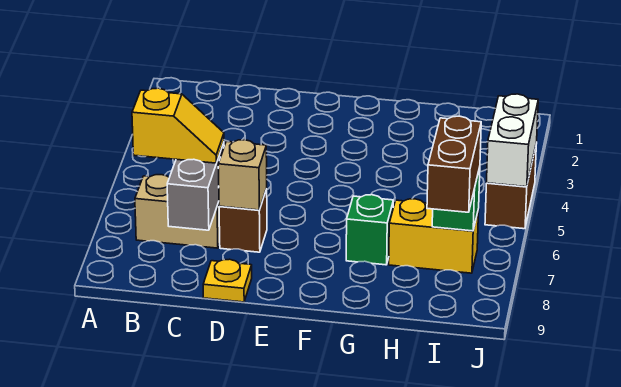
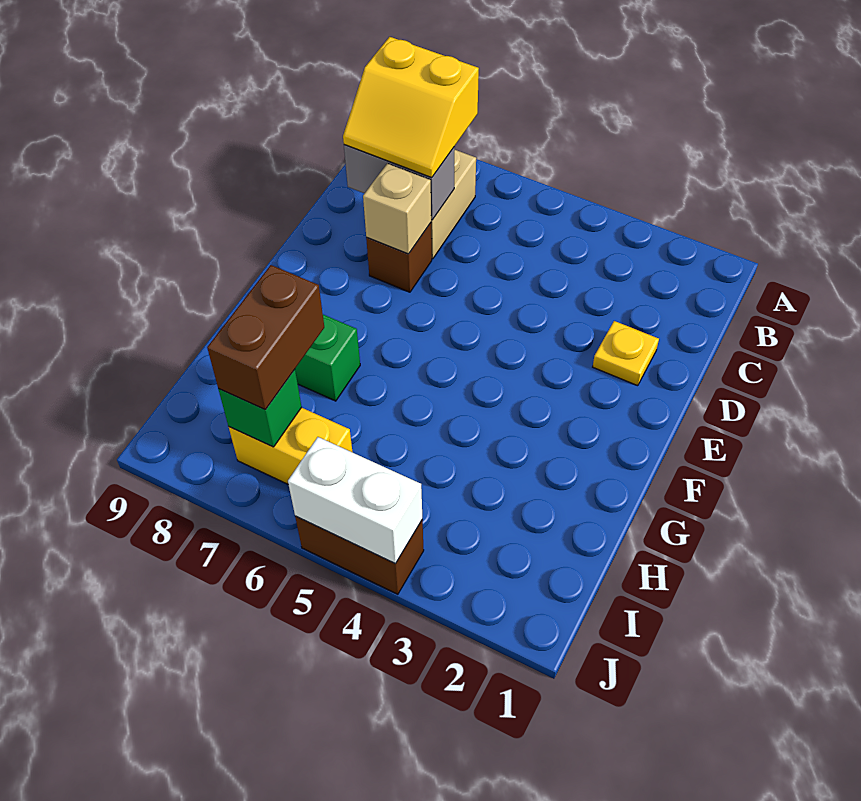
yellow 1x2 slope [132,88,224,163] -> yellow 2x2 slope [343,37,479,178]
yellow 1x1 plate [203,259,252,302] -> yellow 1x1 plate moved to [593,321,659,386]
yellow 1x2 brick [389,199,479,273] -> yellow 1x2 brick turned to [229,408,352,484]
brown 1x2 brick [427,116,481,212] -> brown 1x2 brick turned to [207,265,324,409]

